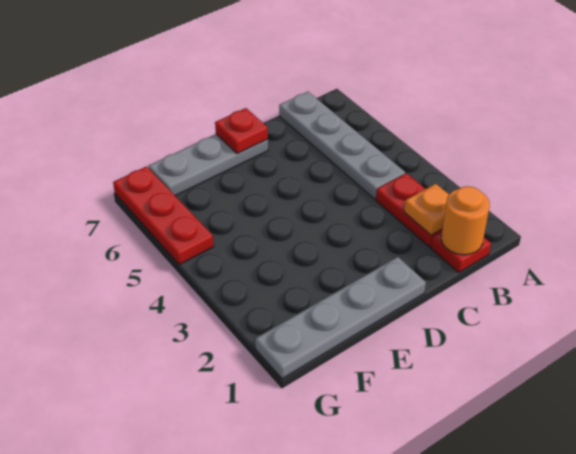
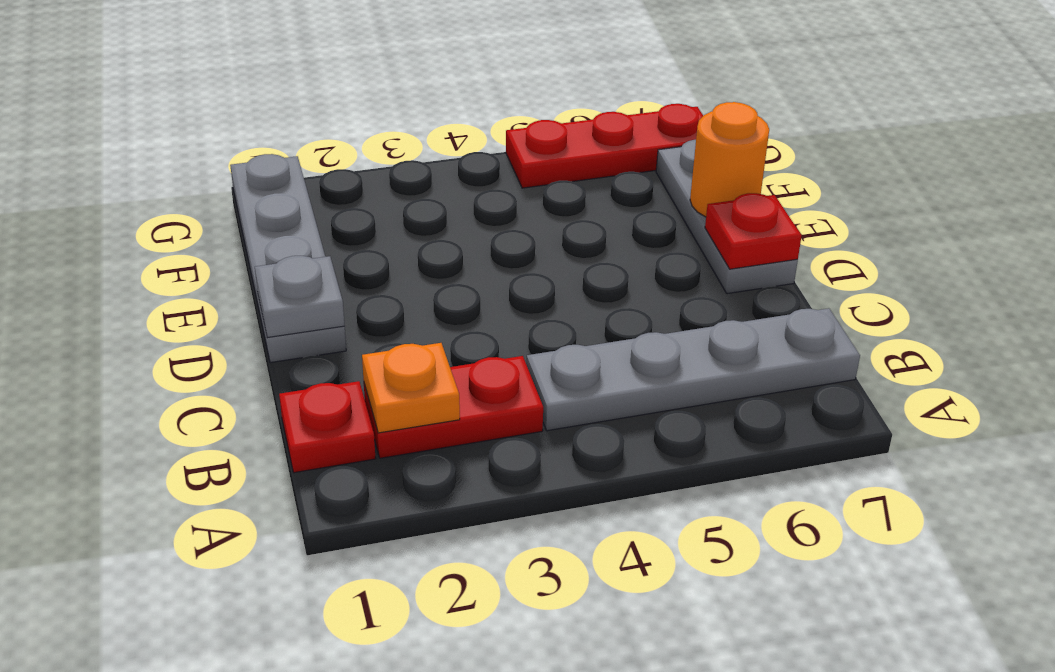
orange 1x1 round brick [441,186,490,255] -> orange 1x1 round brick moved to [690,102,769,217]
none -> grey 1x1 plate [255,256,345,338]

